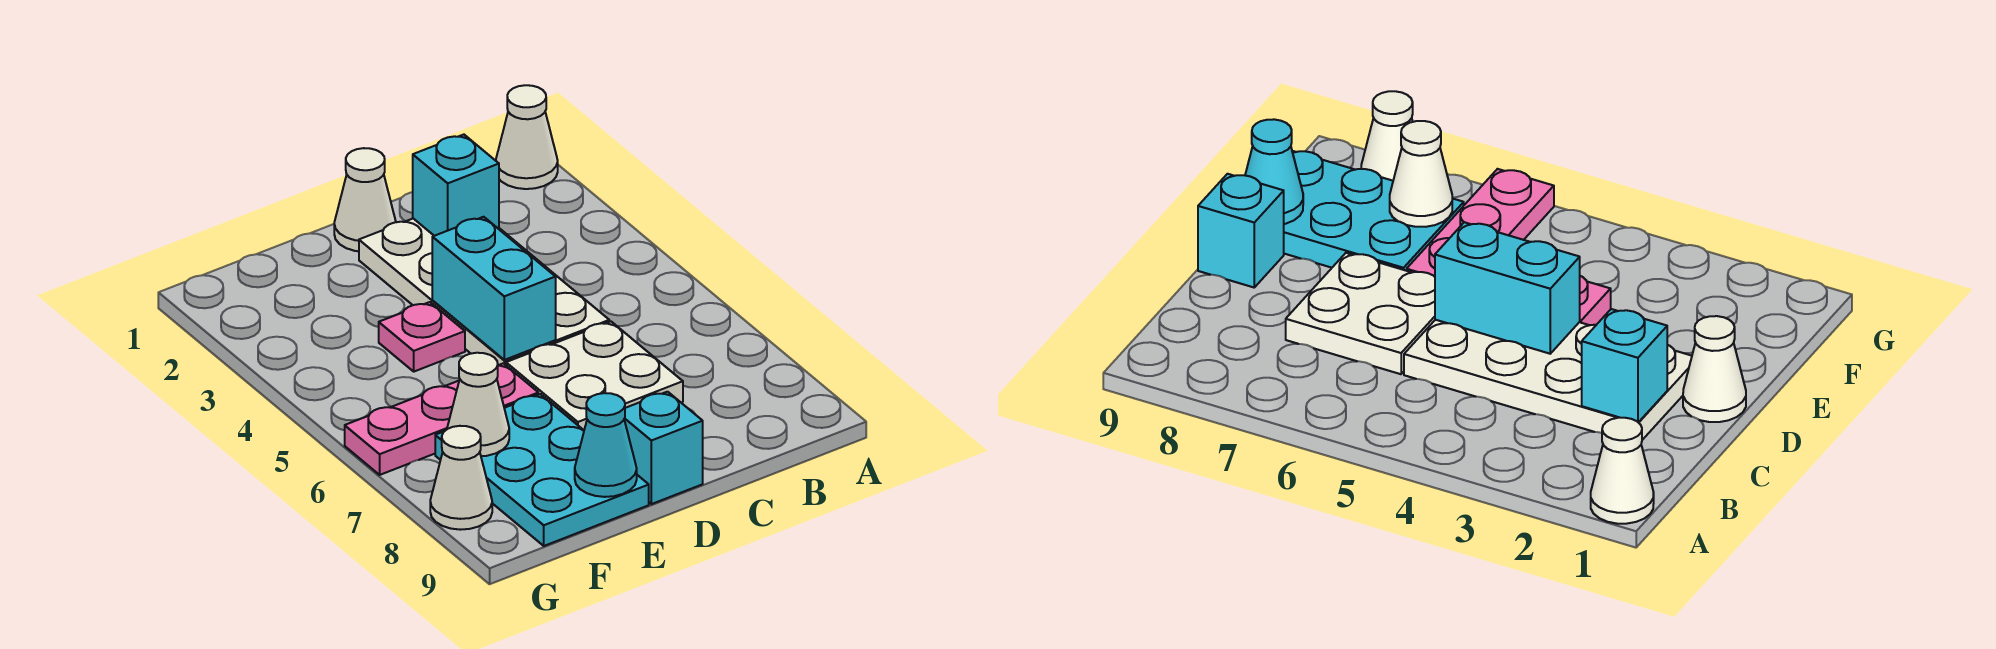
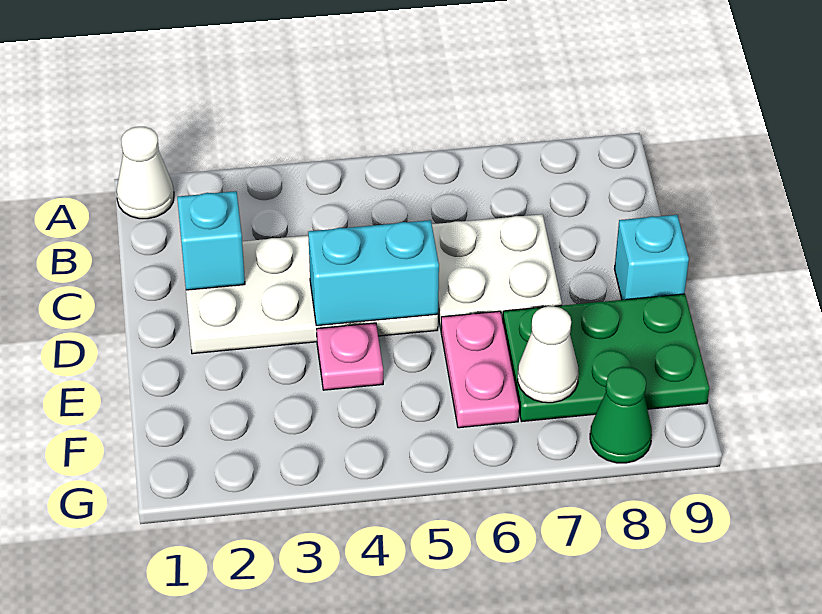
white 1x1 cone [334,148,396,251] -> none
pink 1x3 plate [345,363,538,475] -> pink 1x2 plate [441,311,519,428]
cyan 2x3 plate [435,394,649,546] -> green 2x3 plate [503,294,709,421]
cyan 1x1 cone [575,393,637,497] -> none
white 1x1 cone [430,426,492,530] -> green 1x1 cone [590,367,652,463]

